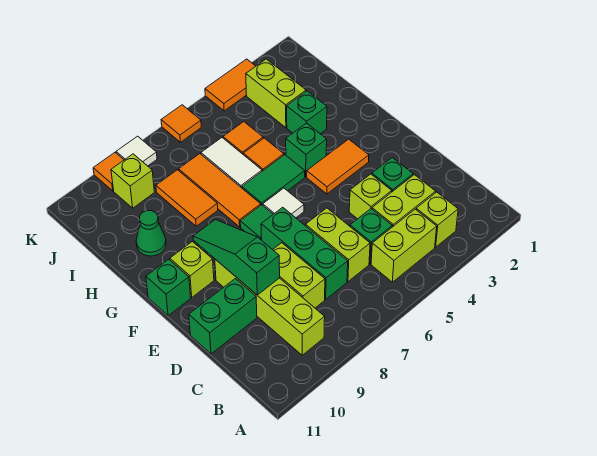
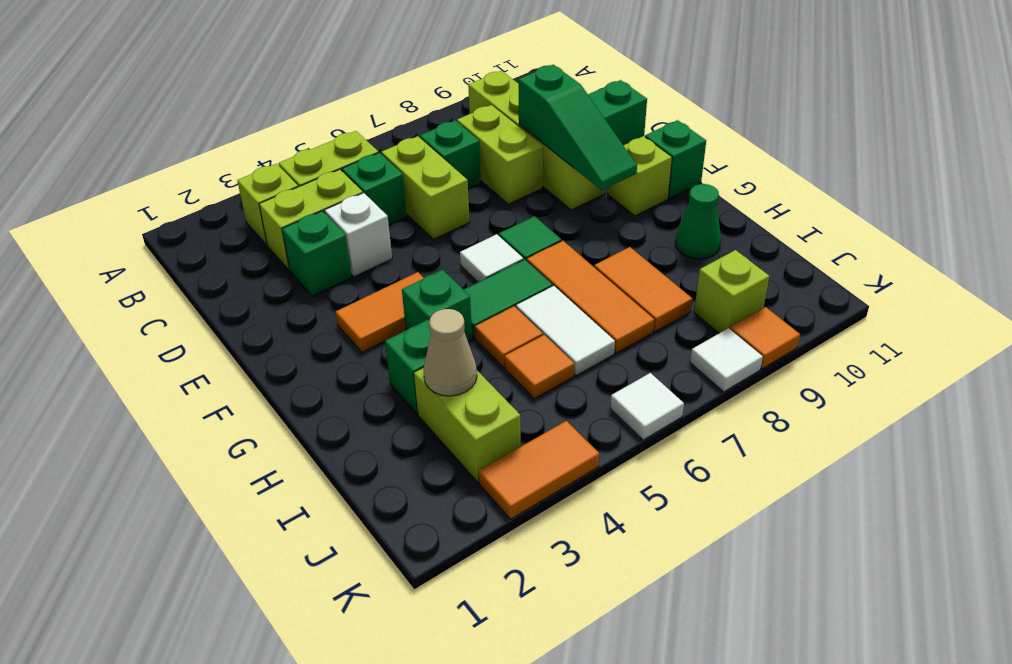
green 1x3 brick [261,207,348,299] -> green 1x1 brick [420,120,481,189]
lime 1x1 brick [349,174,392,219] -> white 1x1 brick [325,193,392,277]
none -> tan 1x1 cone [423,309,477,396]
orange 1x1 tile [161,105,201,142] -> white 1x1 tile [610,373,684,440]

